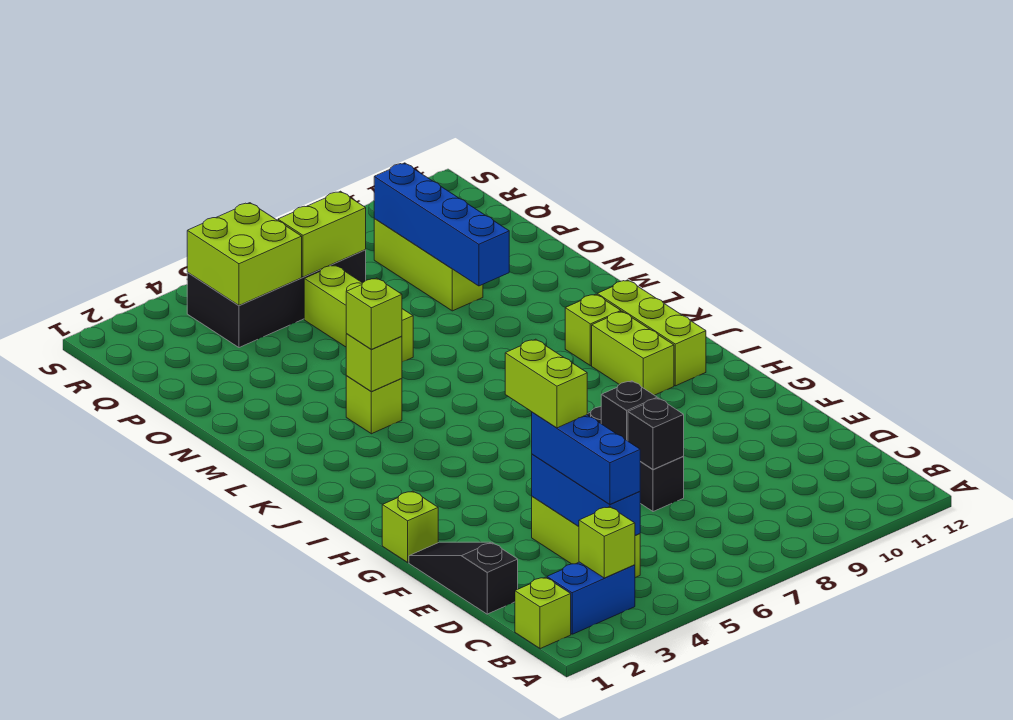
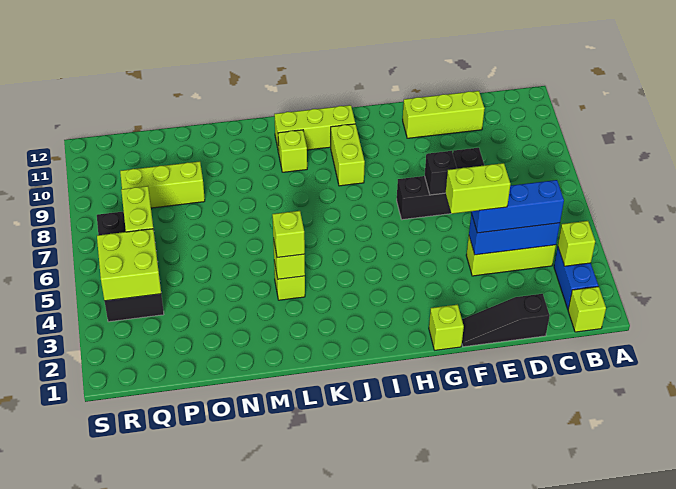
lime 1x2 brick [592,311,674,395] -> lime 1x2 brick turned to [331,124,365,186]
lime 1x3 brick [304,265,413,362] -> lime 1x3 brick moved to [403,91,485,138]
blue 1x4 brick [374,163,509,286] -> none

